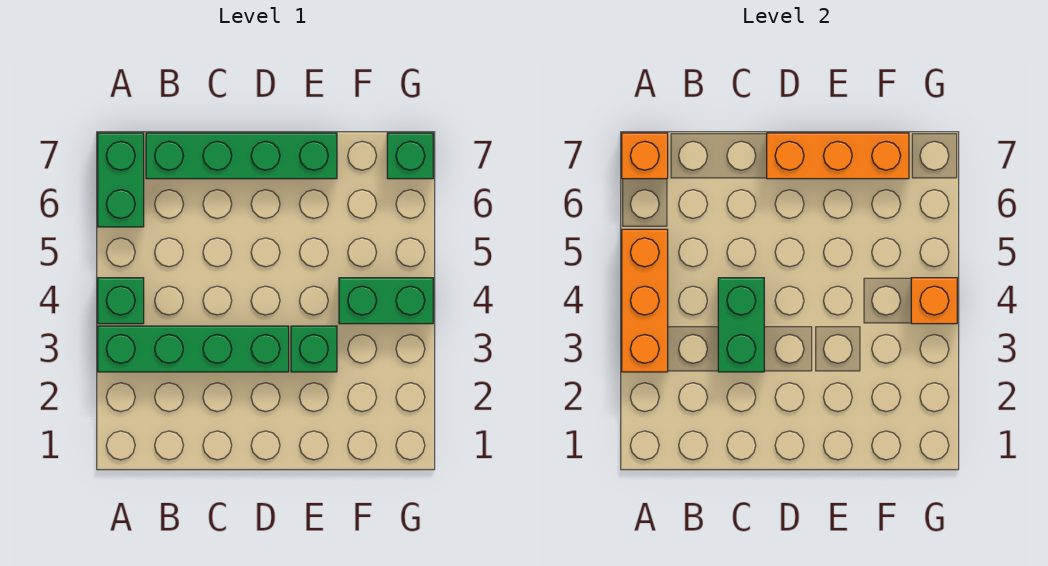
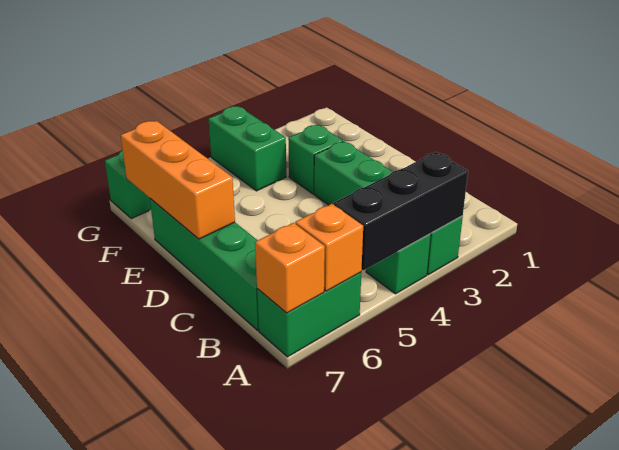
orange 1x3 brick [622,229,668,372] -> black 1x3 brick [334,152,468,270]
green 1x2 brick [718,278,764,372] -> none
orange 1x1 brick [911,278,957,324] -> orange 1x1 brick moved to [295,204,363,291]

